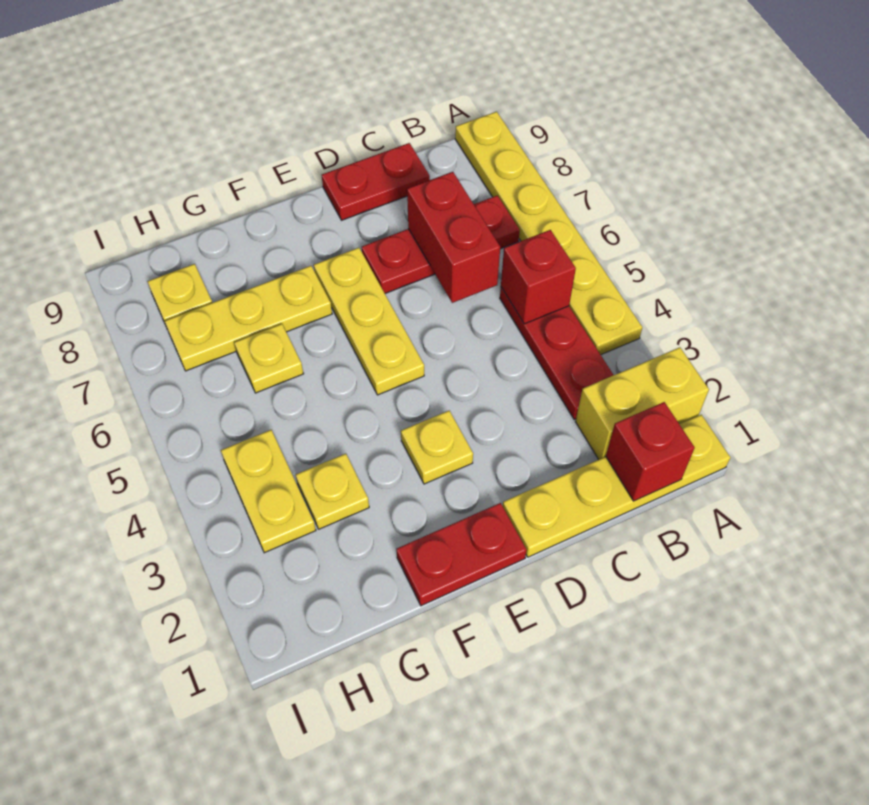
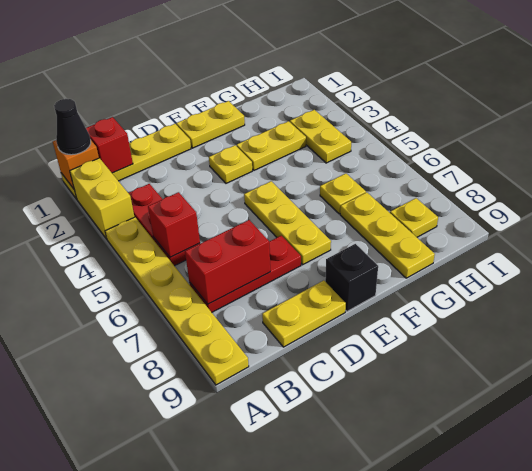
none -> orange 1x1 brick [53,139,99,189]
none -> black 1x1 cone [54,99,91,155]
yellow 1x2 brick [575,347,709,460] -> yellow 1x2 brick turned to [70,158,134,239]
red 1x2 brick [407,172,500,303] -> red 1x2 brick turned to [185,220,270,304]
red 1x2 plate [322,143,430,220] -> yellow 1x2 plate [262,280,346,347]
red 1x2 plate [396,503,527,606] -> yellow 1x2 plate [176,101,245,148]
none -> black 1x1 brick [325,244,378,311]
yellow 1x3 plate [165,266,332,371] -> yellow 1x3 plate turned to [340,192,435,278]
yellow 1x1 plate [296,454,369,529] -> yellow 1x2 plate [237,121,306,170]

